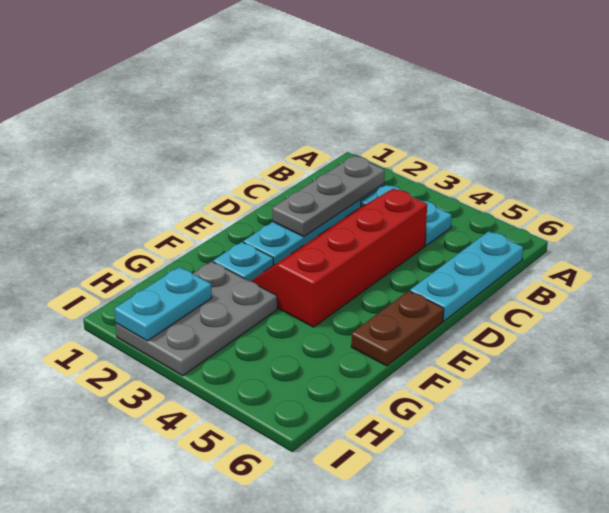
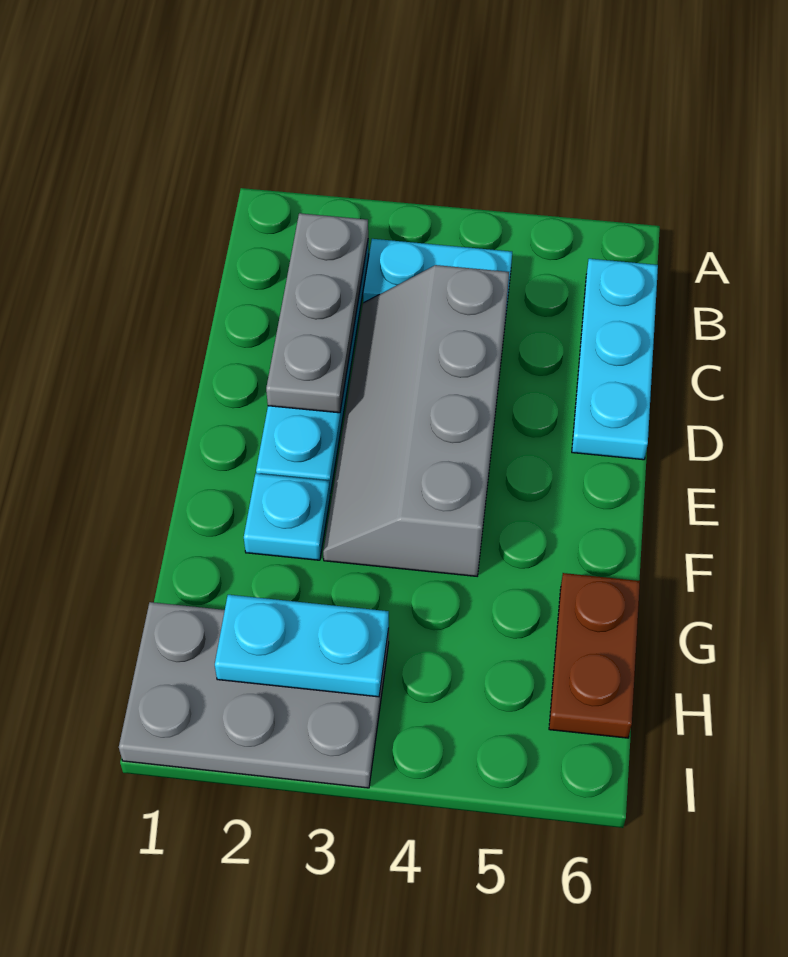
red 2x4 slope [251,189,427,327] -> grey 2x4 slope [323,265,509,576]
brown 1x2 plate [351,291,444,366] -> brown 1x2 plate moved to [549,573,640,738]
grey 2x3 plate [116,261,277,376] -> grey 2x3 plate turned to [119,602,389,788]
cyan 1x2 plate [114,267,212,341] -> cyan 1x2 plate turned to [215,595,389,697]

